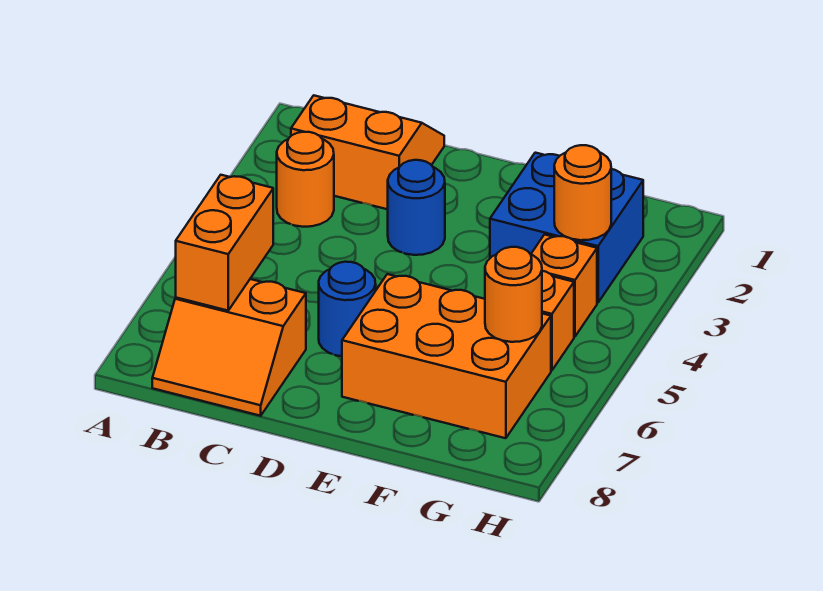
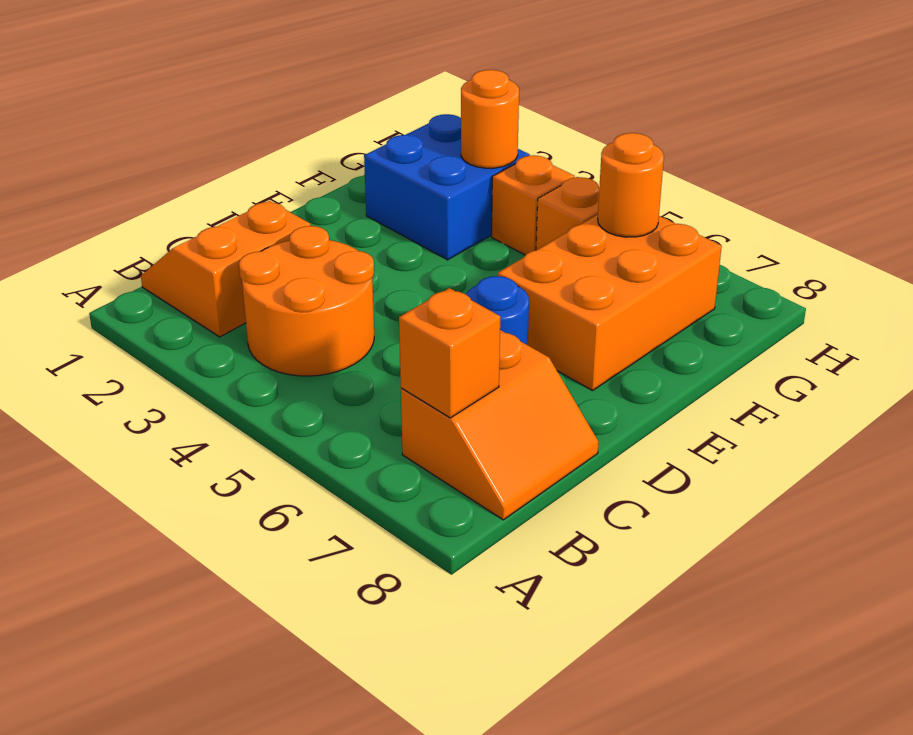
orange 1x1 round brick [277,132,334,227] -> orange 2x2 round brick [239,226,374,376]
orange 1x2 brick [176,175,273,311] -> orange 1x1 brick [399,288,500,418]
blue 1x1 round brick [388,160,445,255] -> none

